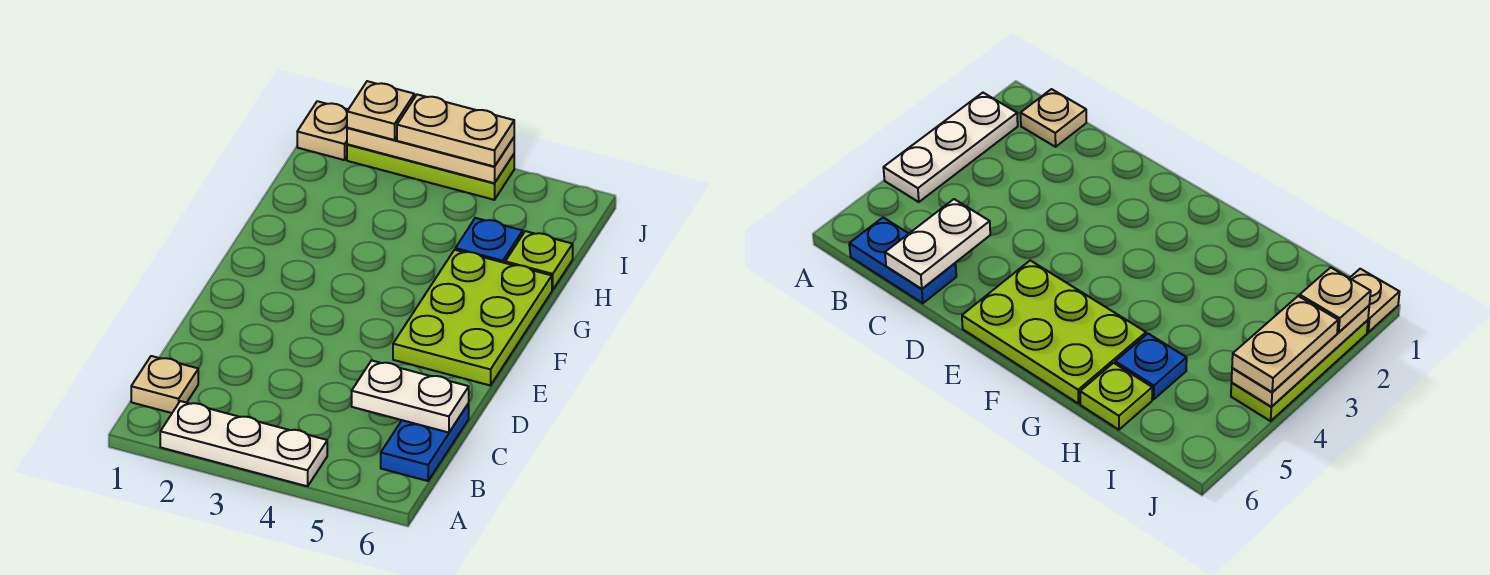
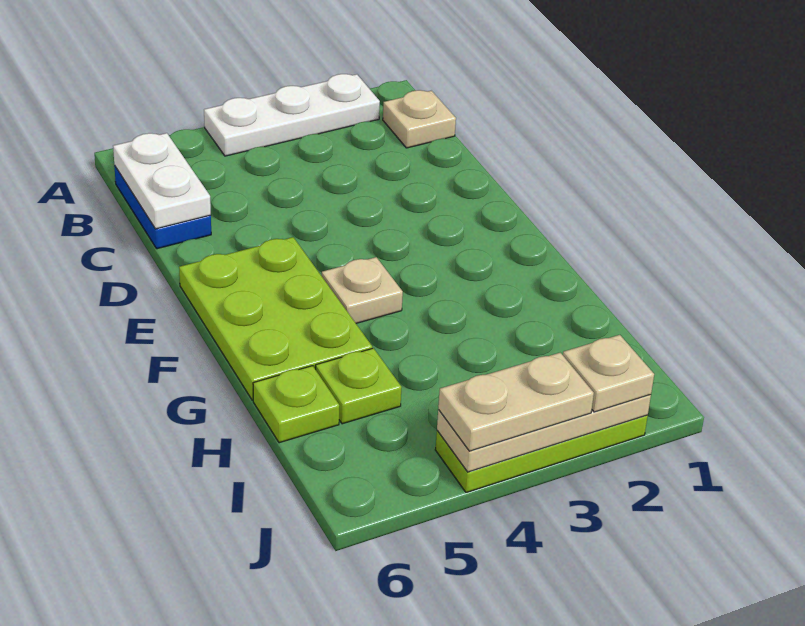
white 1x2 plate [352,360,469,433] -> white 1x2 plate turned to [113,133,211,229]
blue 1x1 plate [455,218,523,263] -> lime 1x1 plate [316,348,402,424]
tan 1x1 plate [297,101,348,160] -> tan 1x1 plate moved to [322,257,403,323]

